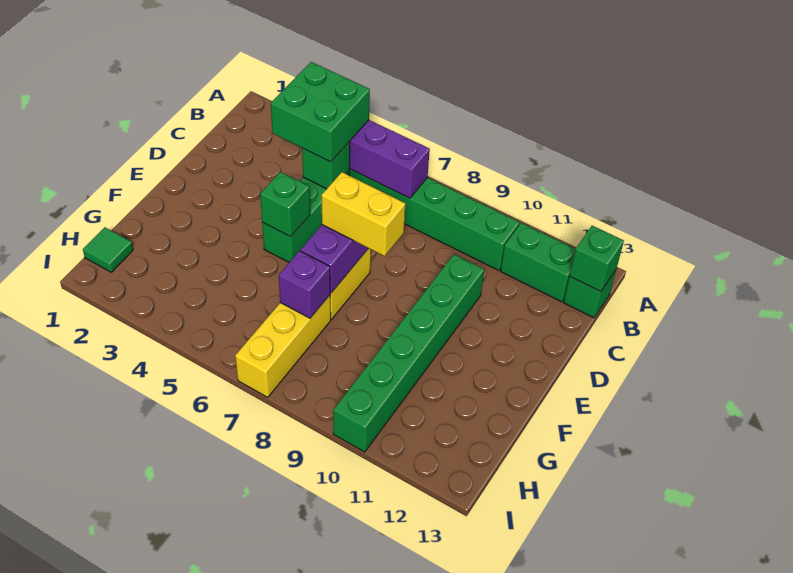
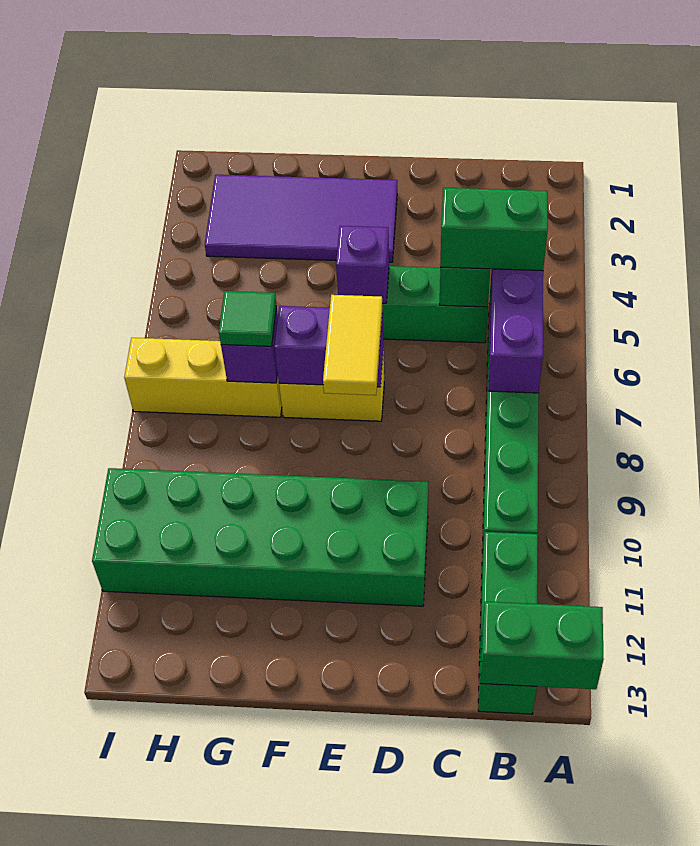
green 2x2 brick [271,62,370,162] -> green 1x2 brick [440,188,548,271]
green 1x1 brick [570,226,624,292] -> green 1x2 brick [481,602,604,689]
green 1x6 brick [333,254,484,452] -> green 2x6 brick [92,468,429,606]
none -> purple 2x4 tile [205,175,397,262]
green 1x1 brick [260,172,310,237] -> purple 1x1 brick [336,226,389,303]
yellow 1x2 brick [322,172,406,256] -> yellow 1x2 tile [323,295,383,395]
green 1x1 tile [83,227,133,272] -> green 1x1 tile moved to [219,291,277,346]

